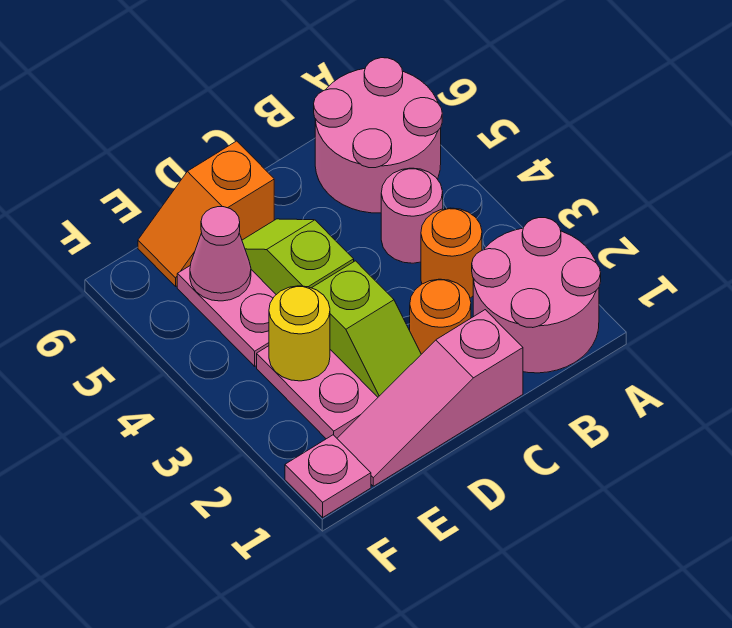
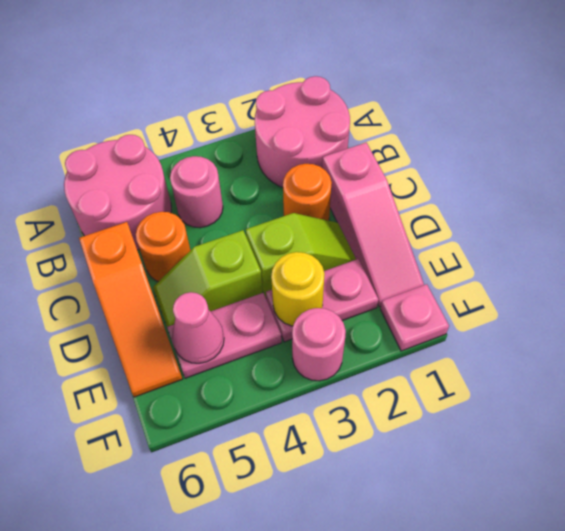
orange 1x1 round brick [421,208,482,298] -> orange 1x1 round brick moved to [136,212,191,282]
orange 1x2 slope [138,141,274,286] -> orange 1x3 slope [79,222,182,397]
none -> pink 1x1 round brick [292,308,346,381]

